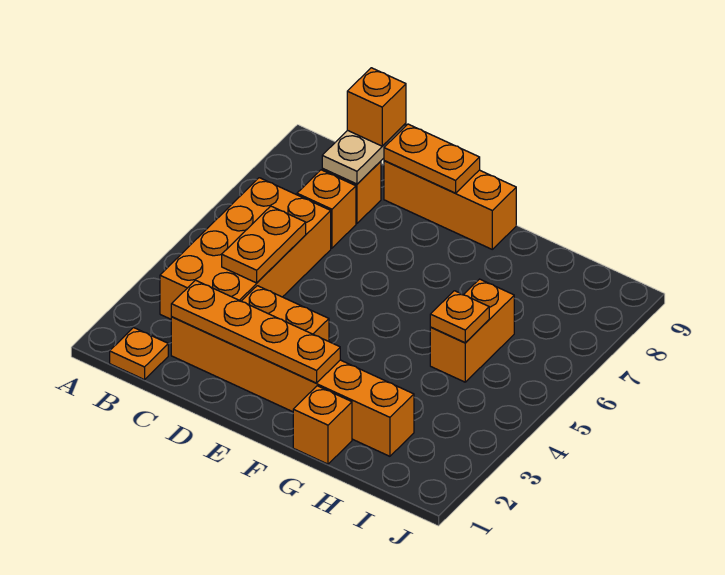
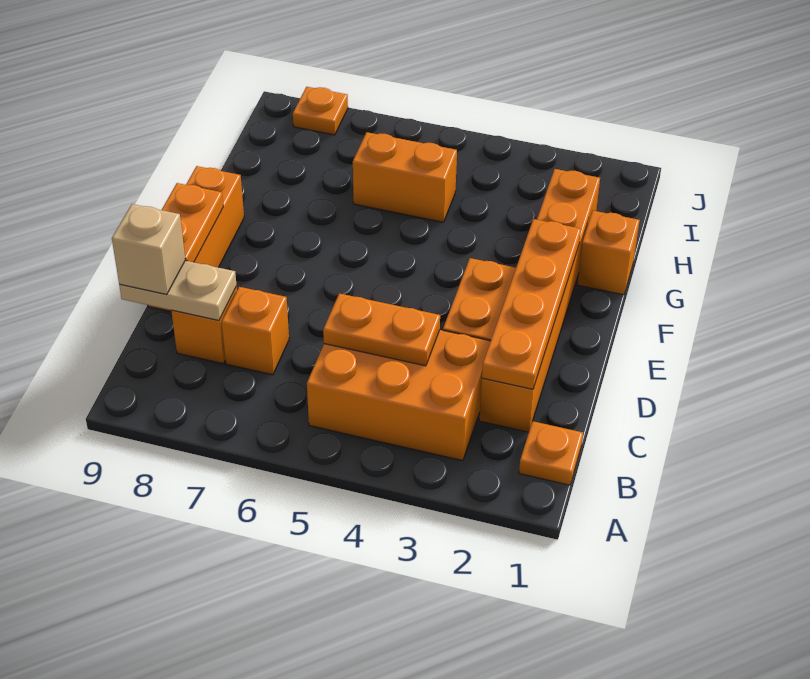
orange 2x4 brick [160,178,331,319] -> orange 2x3 brick [307,330,490,461]
orange 1x1 brick [347,68,406,146] -> tan 1x1 brick [112,204,185,294]
orange 1x1 plate [430,291,489,343] -> orange 1x1 plate moved to [293,87,348,135]

